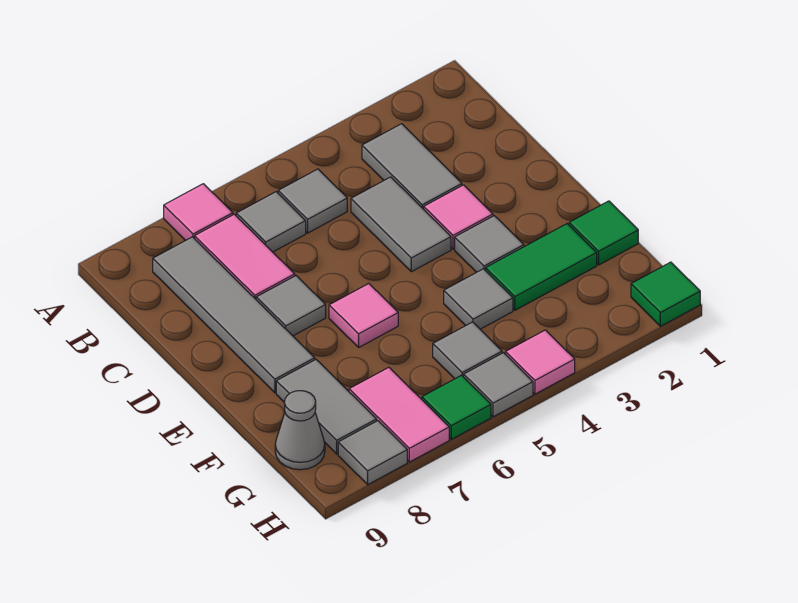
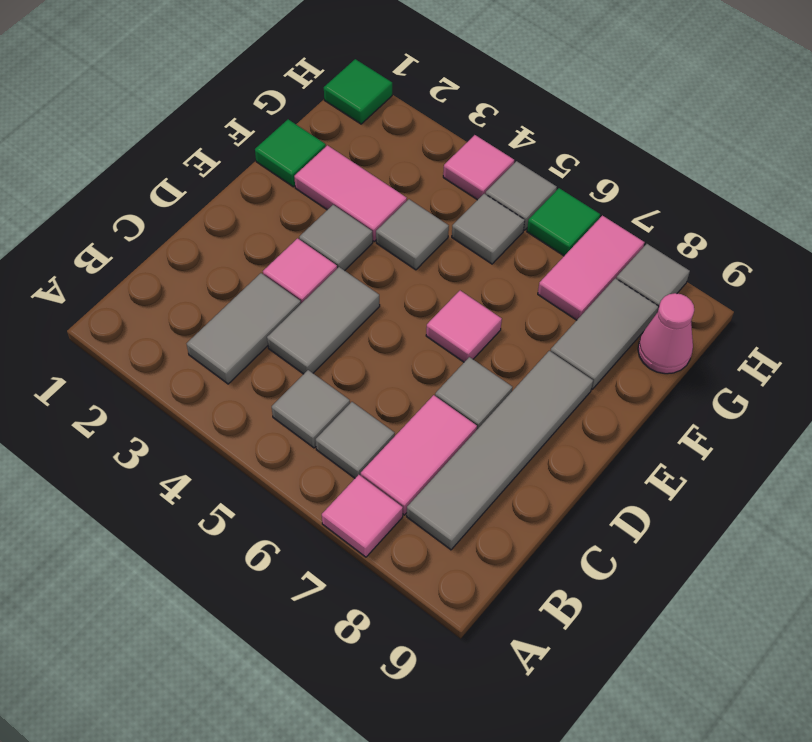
green 1x2 tile [486,224,597,310] -> pink 1x2 tile [294,145,407,241]
grey 1x1 cone [275,391,325,470] -> pink 1x1 cone [638,293,694,374]

